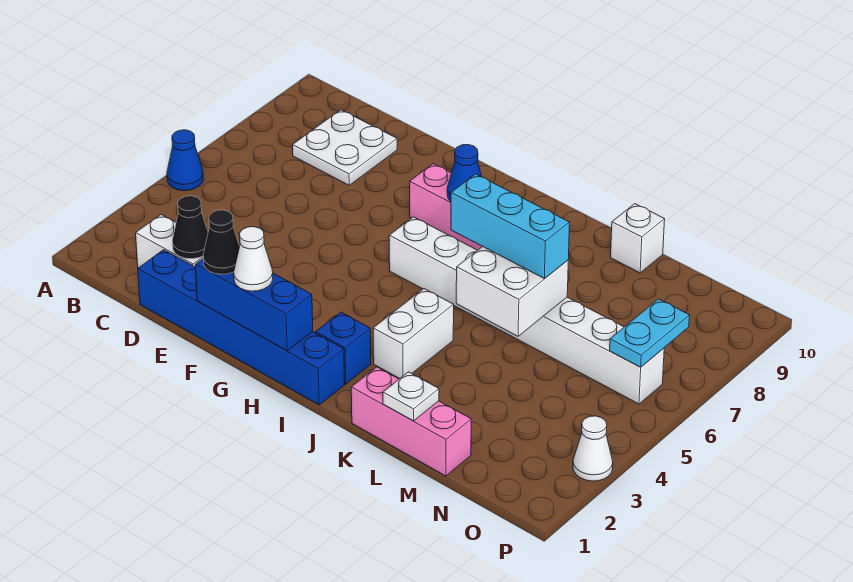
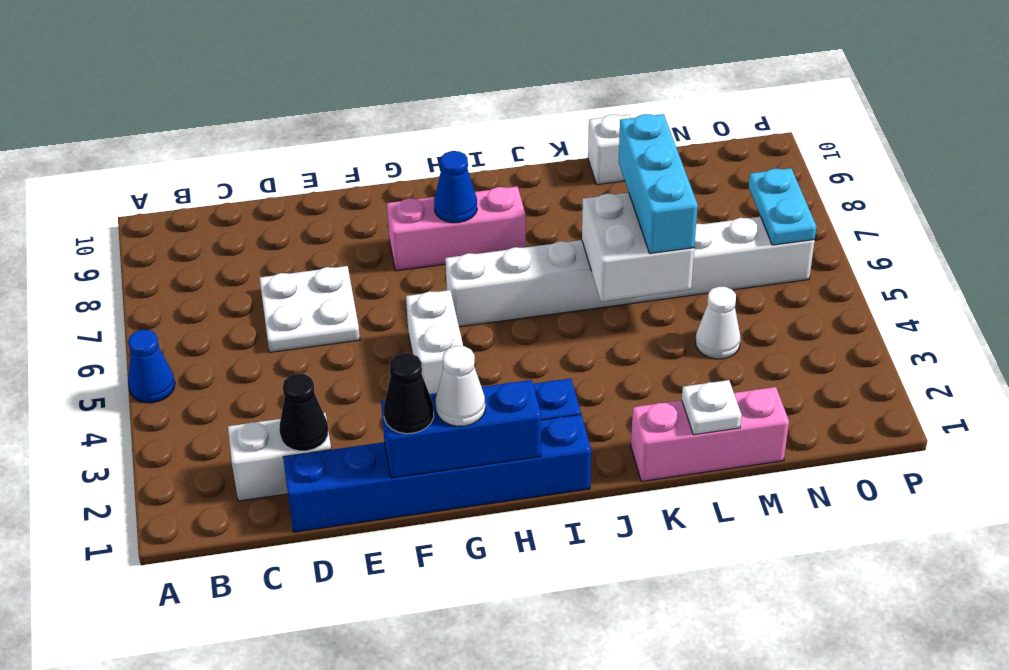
white 2x2 plate [293,110,397,185] -> white 2x2 plate moved to [260,266,360,352]
white 1x2 brick [373,289,454,379] -> white 1x2 brick moved to [406,290,463,394]
cyan 1x3 brick [451,174,570,279] -> cyan 1x3 brick turned to [619,114,698,254]
white 1x1 cone [573,416,613,481] -> white 1x1 cone moved to [696,287,741,359]

